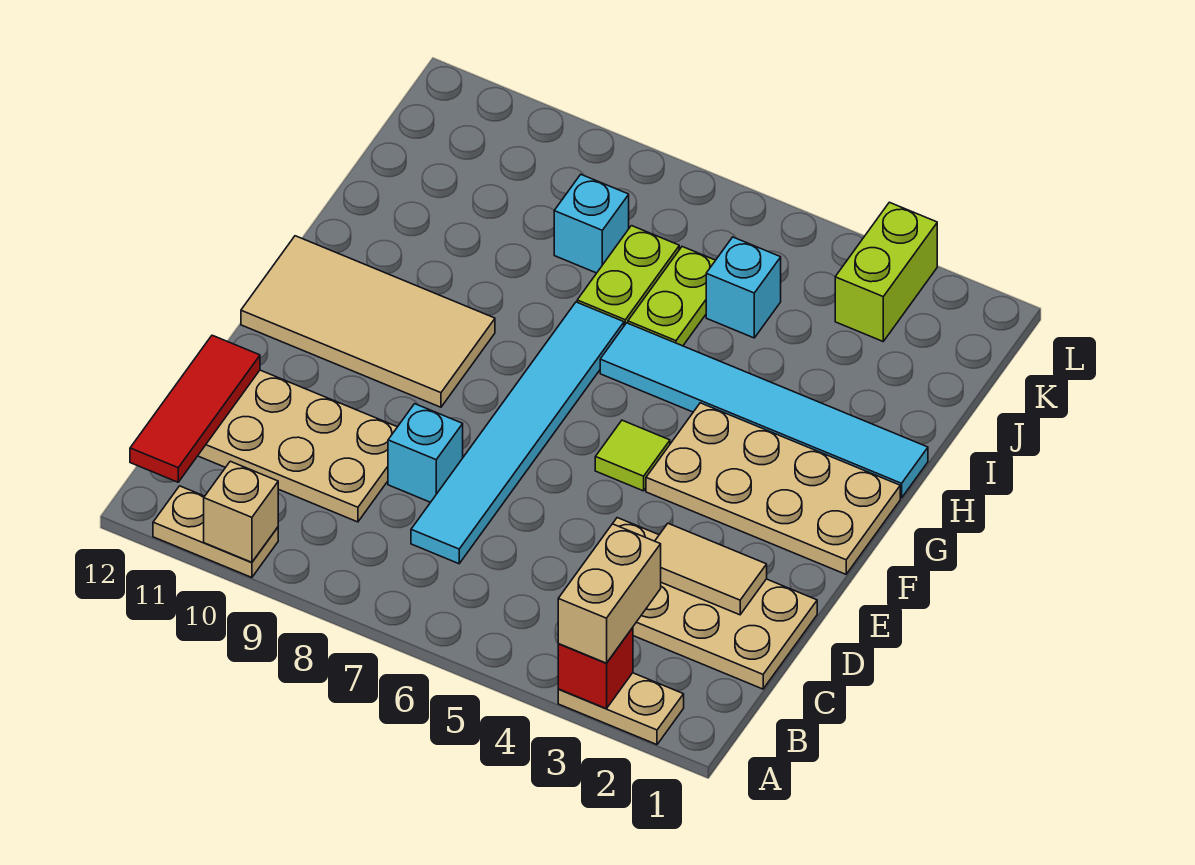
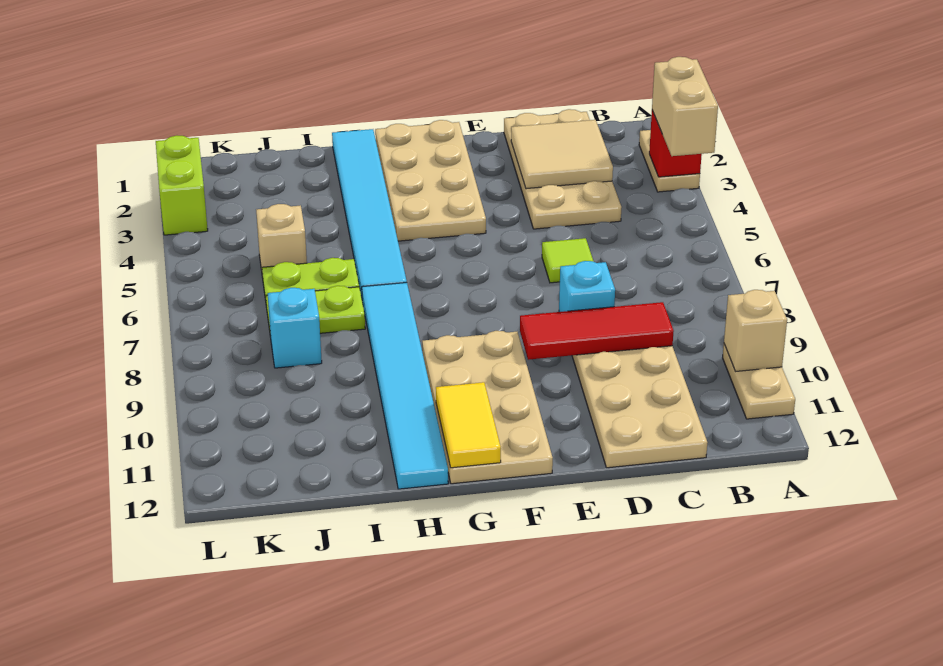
tan 1x2 brick [558,524,661,663] -> tan 1x2 brick turned to [652,57,718,156]
red 1x3 tile [130,335,260,482] -> red 1x3 tile moved to [520,302,674,360]
cyan 1x6 tile [411,302,624,564] -> cyan 1x6 tile turned to [362,283,448,489]
tan 1x2 tile [655,523,767,615] -> tan 2x2 tile [511,120,613,189]
lime 1x1 tile [595,420,670,491] -> lime 1x1 tile moved to [542,238,594,283]
tan 2x4 tile [241,236,495,407] -> tan 2x4 plate [422,331,553,484]
none -> yellow 1x2 tile [436,382,501,468]
cyan 1x1 brick [706,237,781,338] -> tan 1x1 brick [256,204,307,278]
lime 1x2 brick [835,202,937,341] -> lime 1x2 brick turned to [156,136,208,235]

